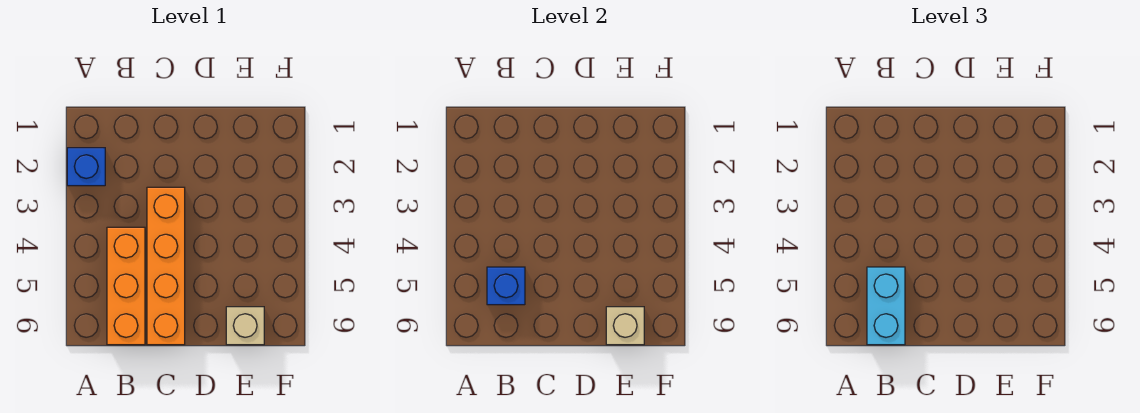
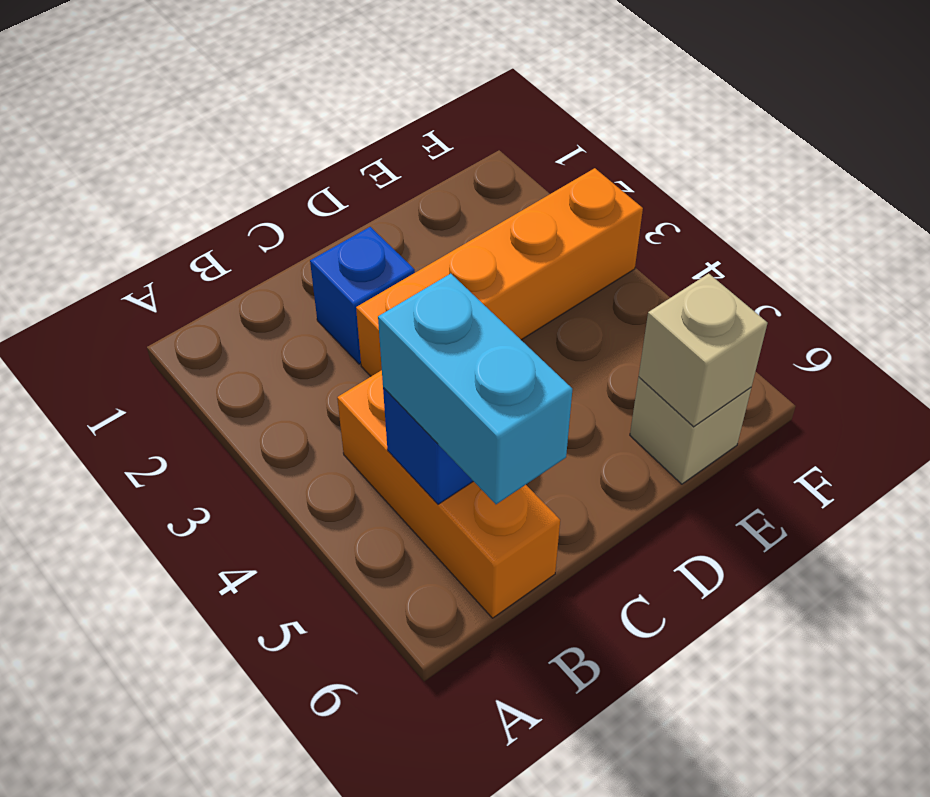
blue 1x1 brick [67,148,105,186] -> blue 1x1 brick moved to [310,227,415,364]
orange 1x4 brick [147,187,185,345] -> orange 1x4 brick turned to [356,168,643,376]

